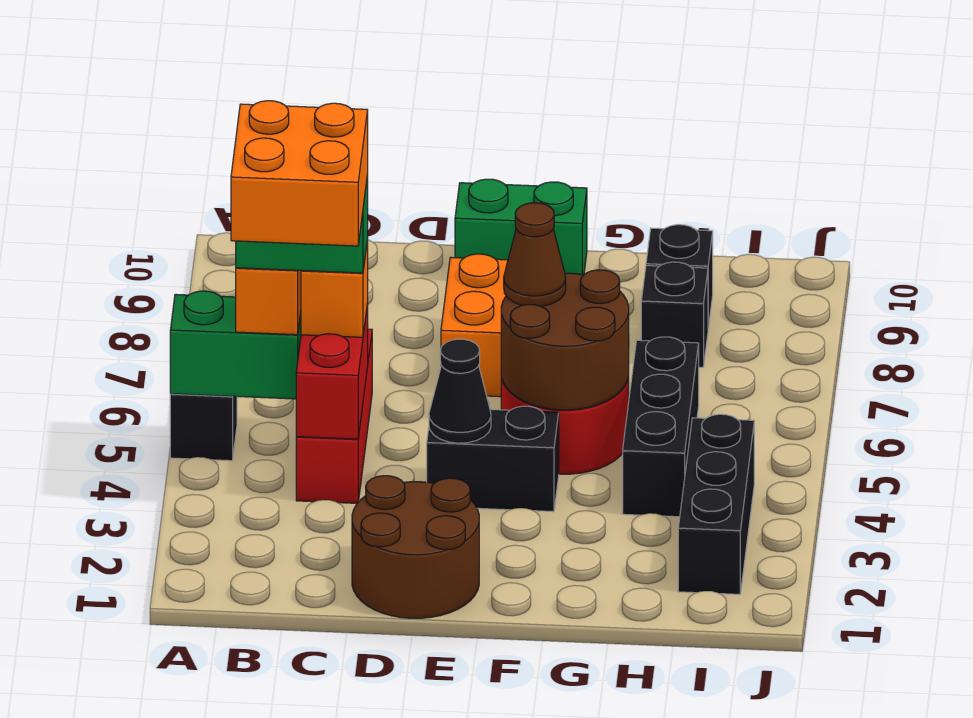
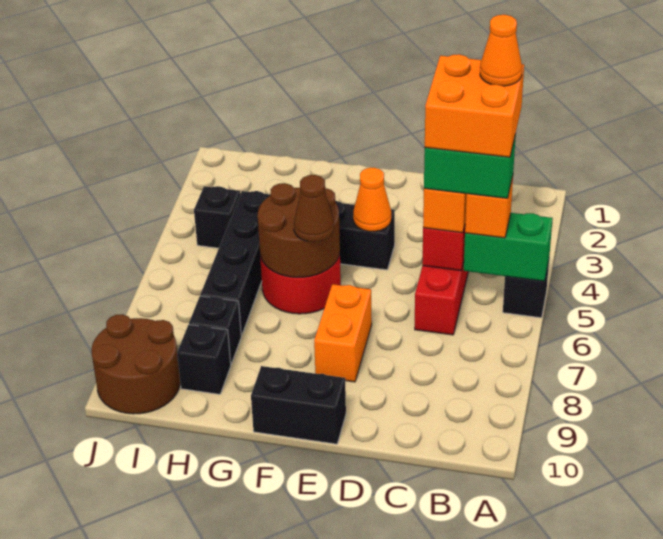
none -> orange 1x1 cone [480,15,522,86]
brown 2x2 round brick [352,476,479,618] -> brown 2x2 round brick moved to [91,314,180,414]
black 1x1 cone [429,339,491,443] -> orange 1x1 cone [353,168,391,231]
green 1x2 brick [455,179,587,275] -> black 1x2 brick [251,366,346,444]
black 1x3 brick [623,337,699,517] -> black 1x4 brick [200,191,271,336]
black 1x3 brick [678,414,754,594] -> black 1x1 brick [194,186,240,248]

